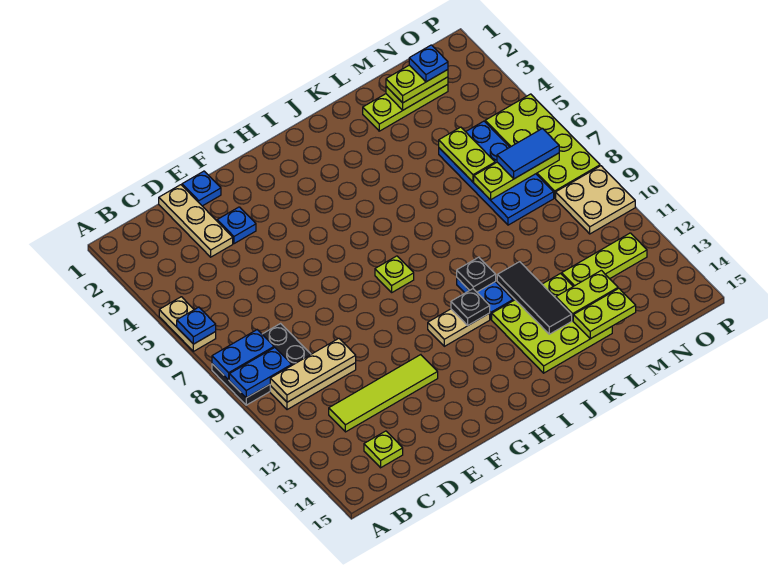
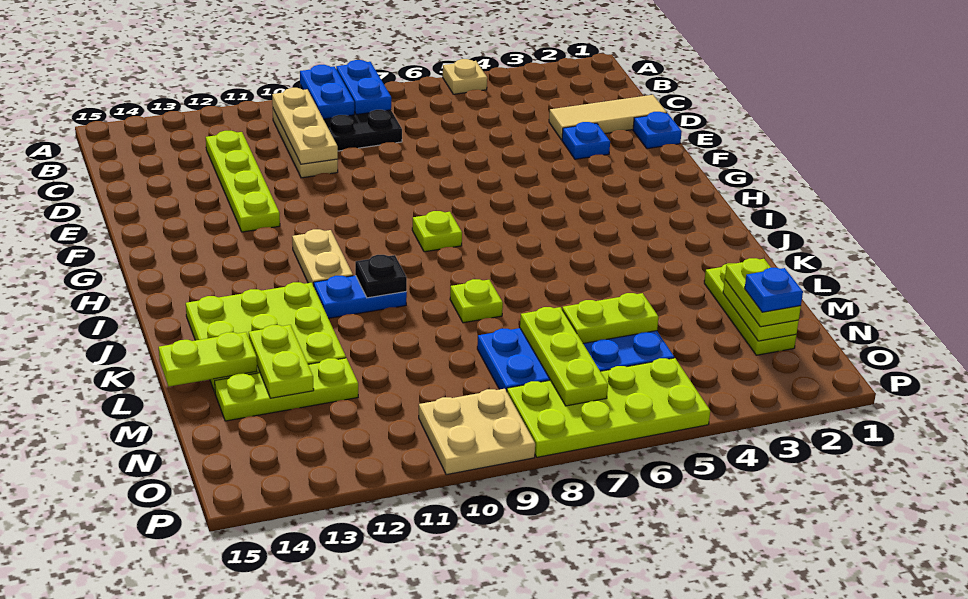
tan 1x2 plate [159,297,216,351] -> tan 1x1 plate [443,59,487,94]
blue 1x1 plate [177,307,216,344] -> none
lime 1x4 tile [329,355,438,432] -> lime 1x4 plate [206,131,280,232]
lime 1x1 plate [364,431,403,468] -> lime 1x1 plate moved to [450,279,503,323]
tan 1x3 plate [159,185,233,257] -> tan 1x3 tile [549,95,667,140]
black 1x1 plate [451,289,490,326] -> none
black 1x3 tile [497,262,572,334] -> none
lime 1x2 plate [573,288,636,339] -> lime 1x2 plate turned to [159,332,257,386]
lime 1x3 plate [562,233,647,286] -> lime 1x3 plate turned to [215,358,358,421]
blue 1x2 tile [497,129,559,179] -> none

